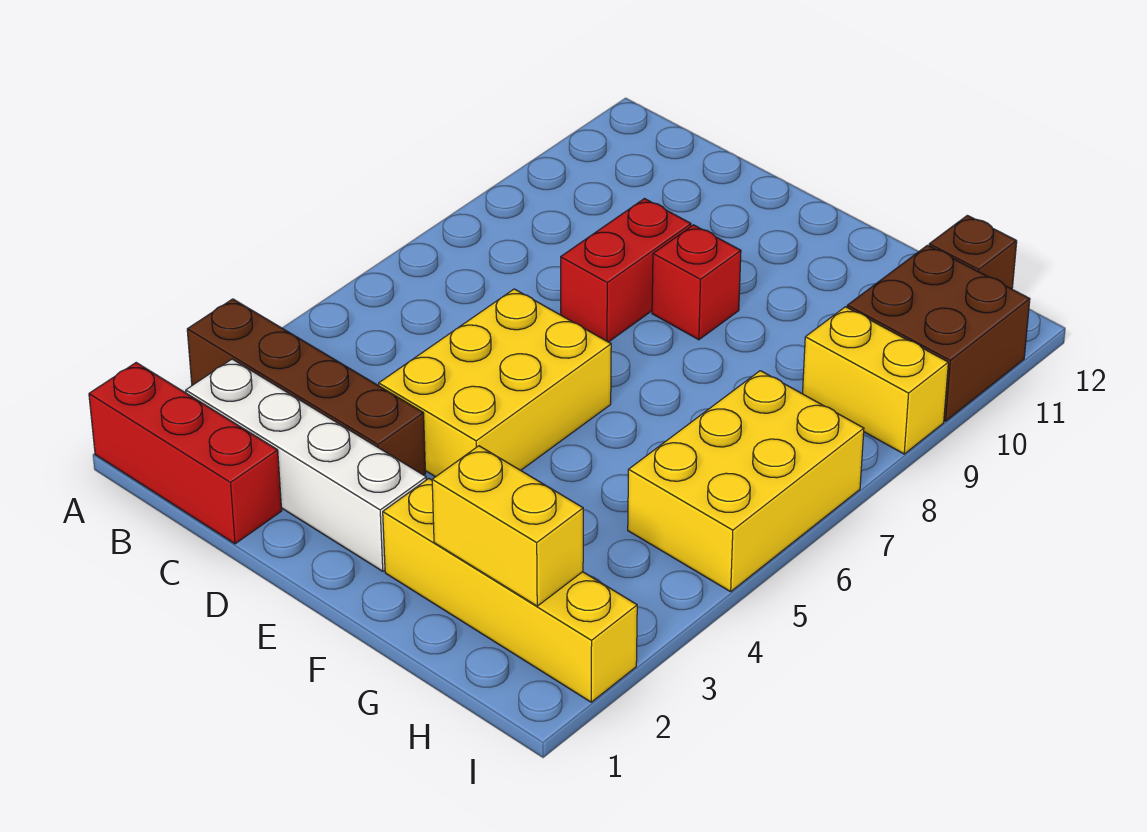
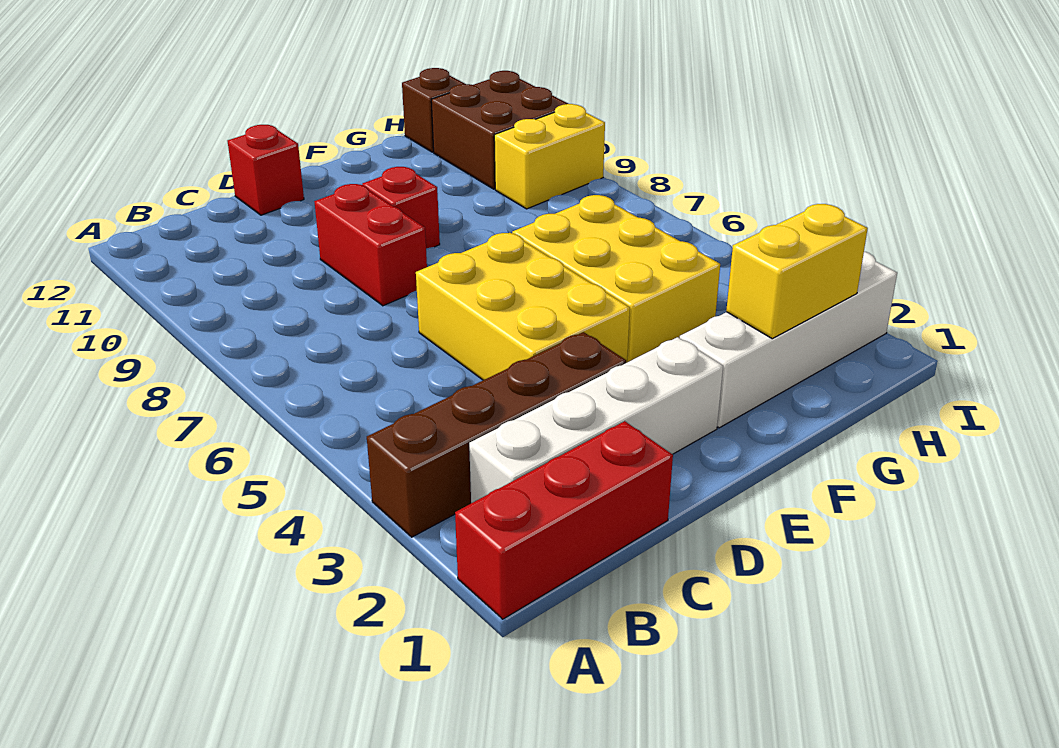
none -> red 1x1 brick [228,125,304,215]
yellow 1x4 brick [383,479,637,702] -> white 1x4 brick [680,251,897,428]
yellow 2x3 brick [628,371,864,592] -> yellow 2x3 brick moved to [512,195,720,362]

